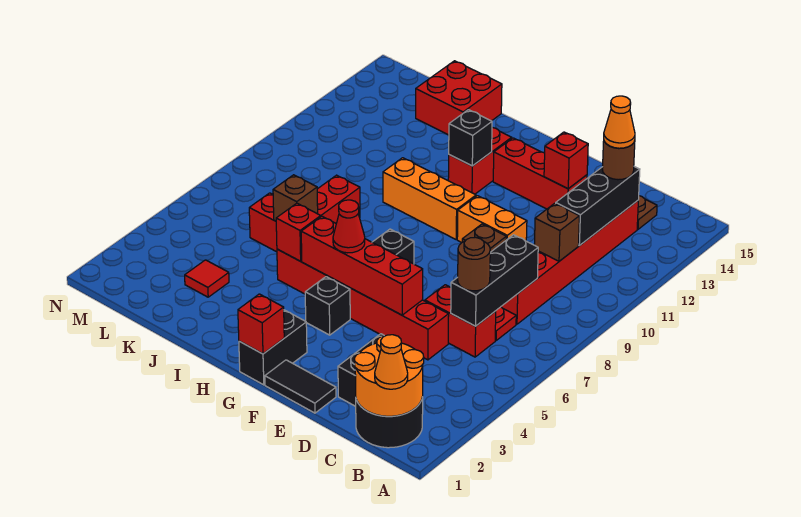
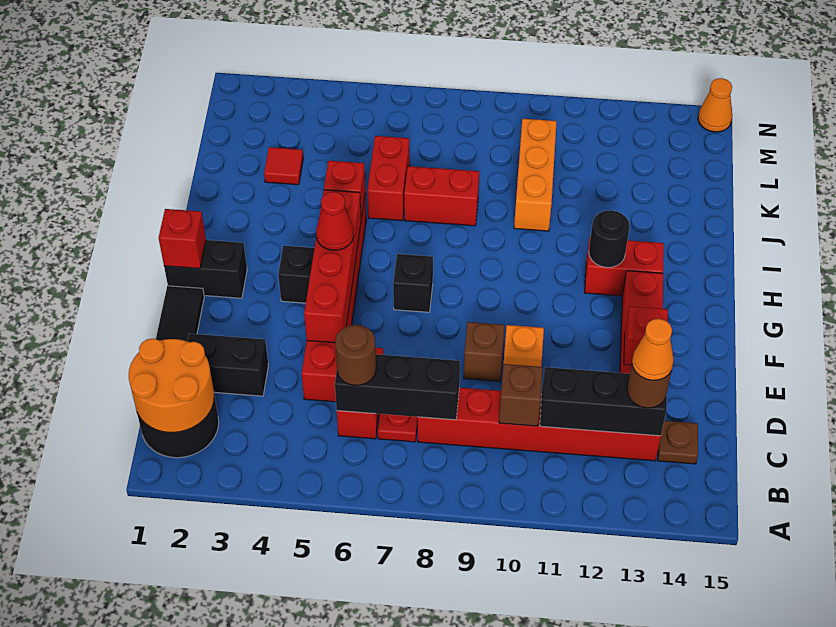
orange 1x1 cone [375,335,408,389] -> orange 1x1 cone moved to [698,78,732,132]
orange 1x2 brick [457,196,527,243] -> orange 1x1 brick [504,325,544,367]
orange 1x3 brick [383,158,476,239] -> orange 1x3 brick moved to [514,119,557,231]
black 1x1 brick [449,110,492,166] -> black 1x1 round brick [589,210,630,267]
brown 1x1 brick [273,175,318,221] -> none
red 2x2 brick [416,61,502,135] -> none

